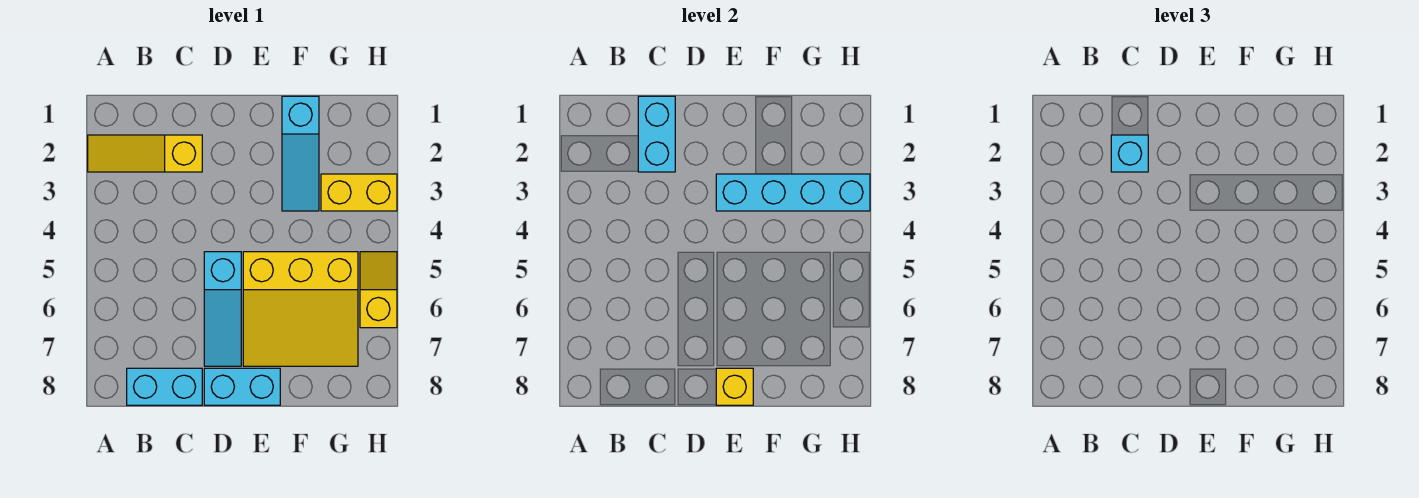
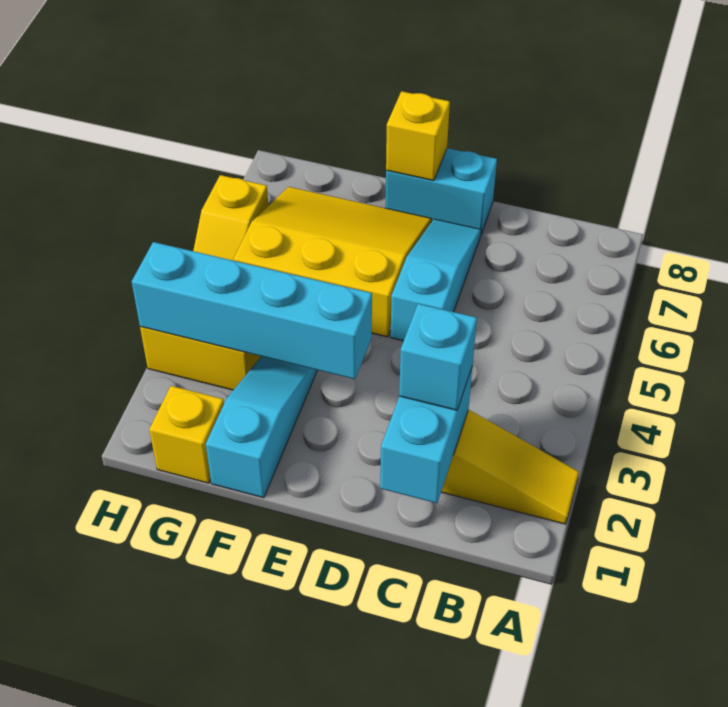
cyan 1x2 brick [127,368,202,405] -> none
none -> yellow 1x1 brick [149,386,224,483]

